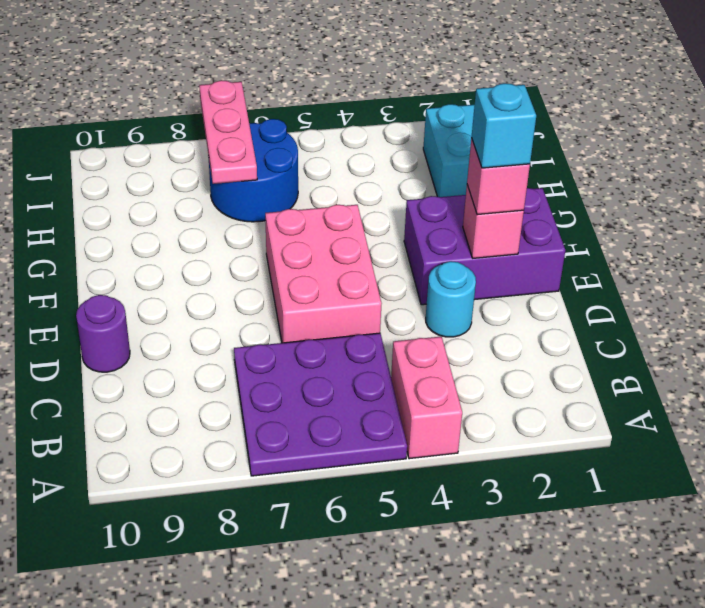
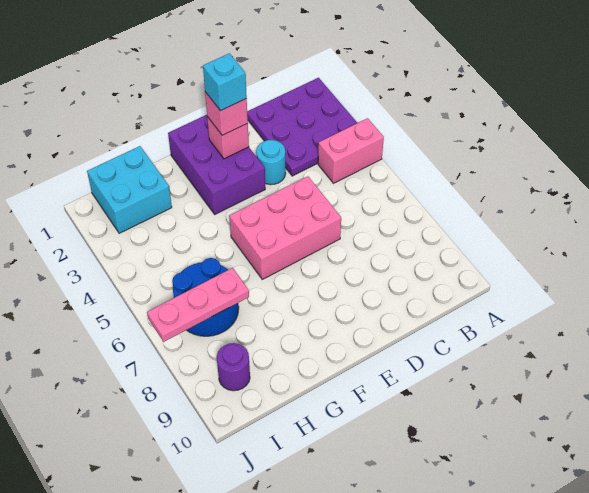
purple 3x3 plate [234,333,407,476] -> purple 3x3 plate moved to [247,78,357,176]
purple 1x1 round brick [76,295,130,372] -> purple 1x1 round brick moved to [217,343,250,391]

